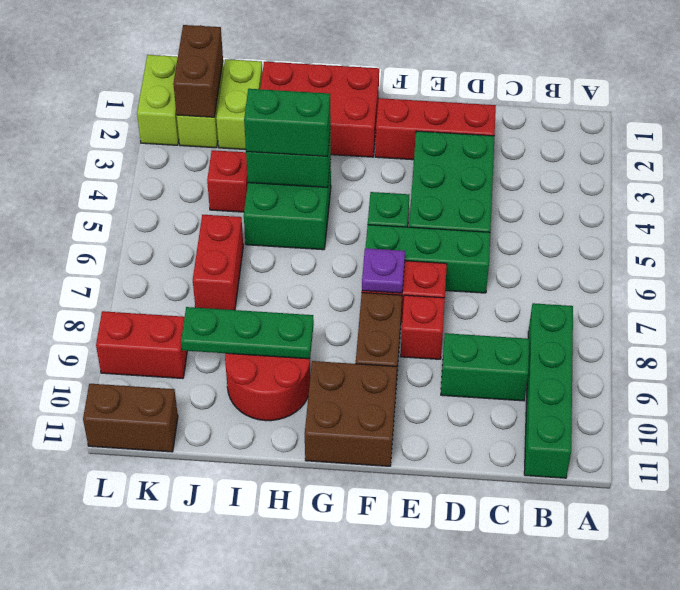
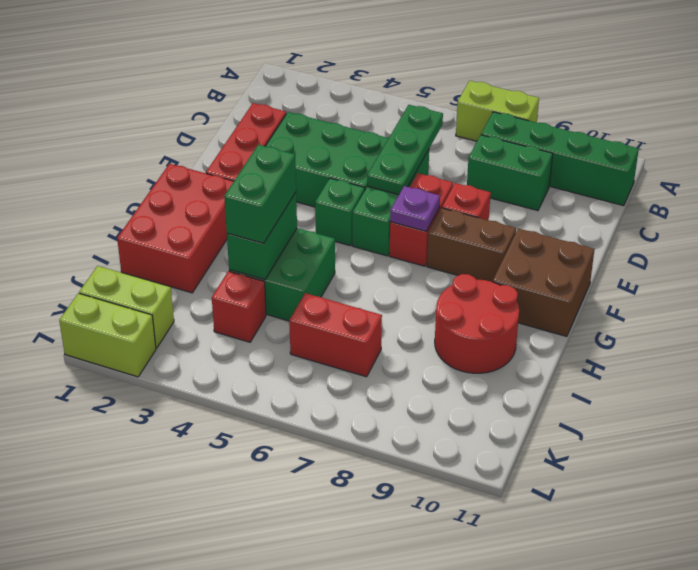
green 1x2 brick [441,333,529,401] -> green 1x2 brick turned to [467,135,553,211]
green 1x3 plate [181,307,314,359] -> green 1x3 plate moved to [367,105,443,195]
lime 1x2 brick [216,59,263,150] -> lime 1x2 brick moved to [456,81,539,141]
brown 1x2 brick [173,25,223,117] -> none
red 1x2 brick [96,311,187,379] -> none
brown 1x2 brick [83,384,178,452] -> none

